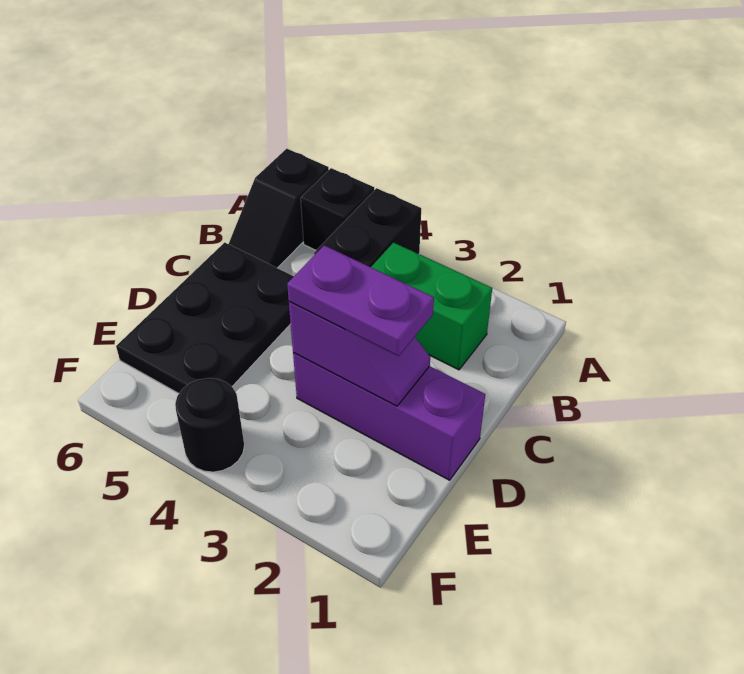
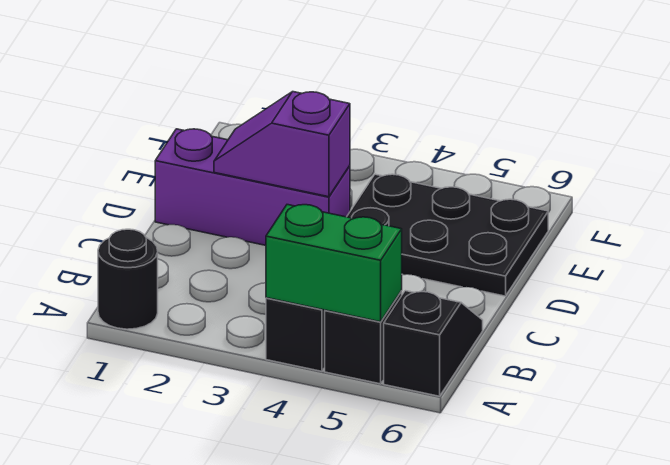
green 1x2 brick [371,243,492,370] -> green 1x2 brick moved to [266,205,402,322]
black 2x3 plate [116,242,294,393] -> black 2x3 plate turned to [347,174,548,296]
purple 1x2 plate [287,245,434,356] -> none
black 1x1 round brick [175,378,244,472] -> black 1x1 round brick moved to [98,229,158,329]

